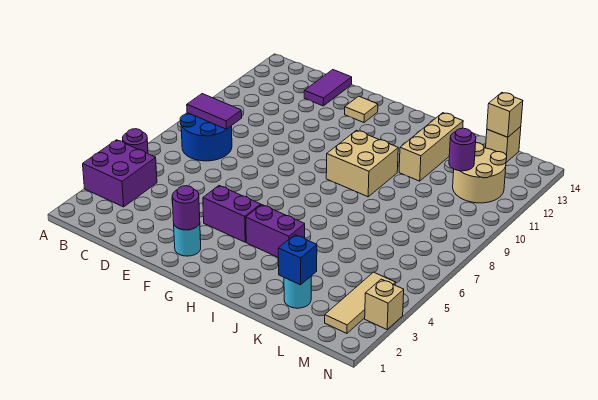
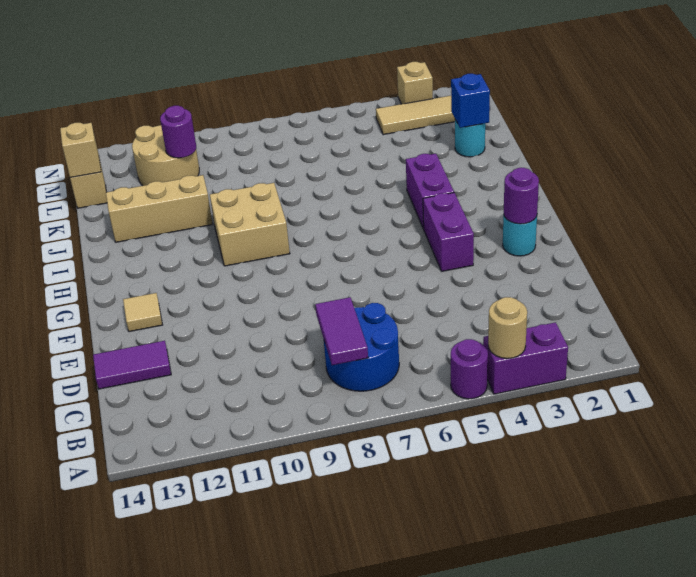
purple 2x2 brick [83,140,157,207] -> purple 1x2 brick [483,322,568,394]
none -> tan 1x1 round brick [488,297,527,359]

